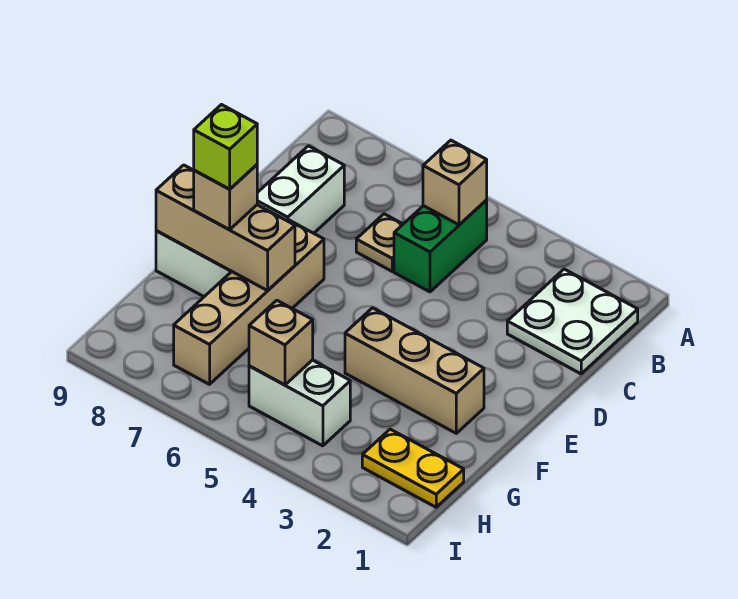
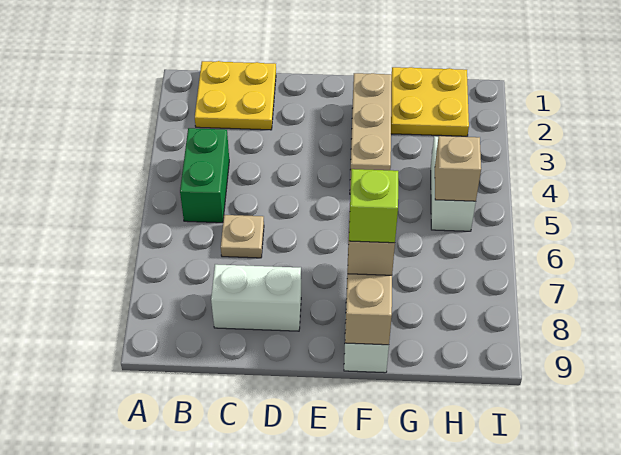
white 2x2 plate [507,269,638,374] -> yellow 2x2 plate [195,61,276,130]
green 1x2 brick [394,200,487,292] -> green 1x2 brick turned to [180,128,229,223]
tan 1x1 brick [423,140,487,225] -> none
tan 1x4 brick [174,220,324,384] -> none
yellow 1x2 plate [362,429,464,507] -> yellow 2x2 plate [391,67,469,136]

